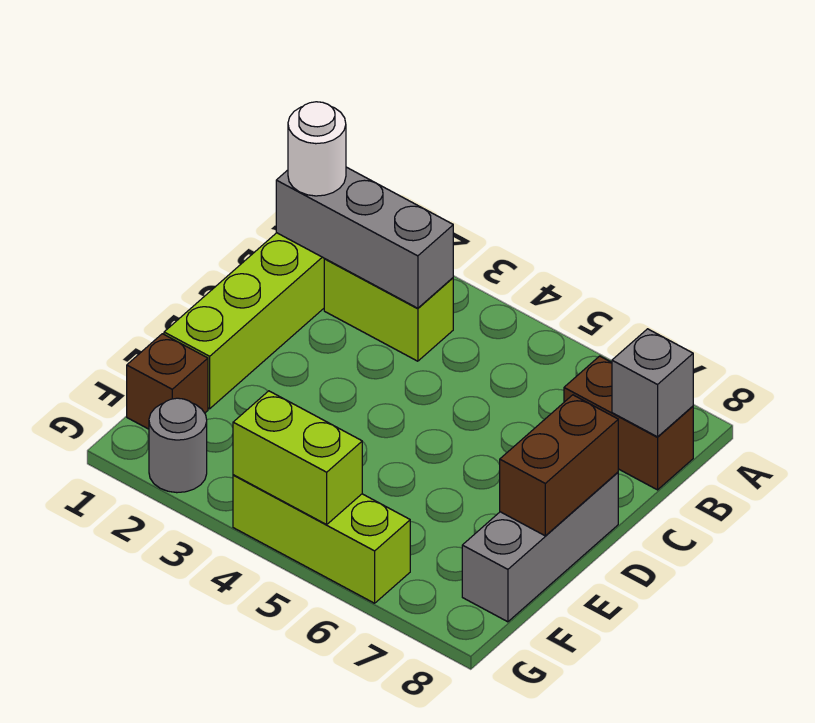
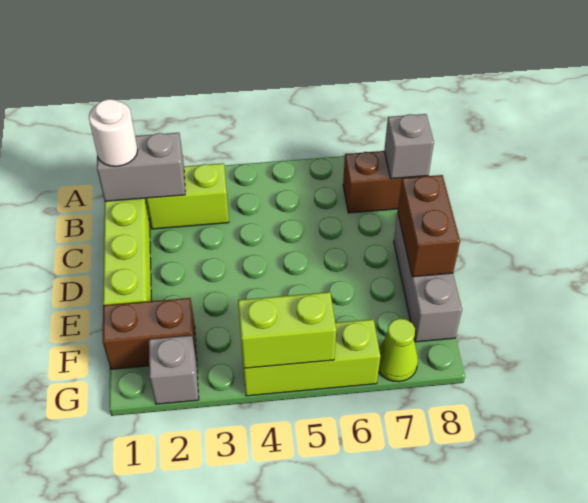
grey 1x3 brick [276,167,453,308] -> grey 1x2 brick [97,133,185,201]
brown 1x1 brick [127,334,208,429] -> brown 1x2 brick [103,298,197,369]
grey 1x1 round brick [149,398,207,493] -> grey 1x1 brick [149,335,199,404]
none -> lime 1x1 cone [378,319,418,382]

